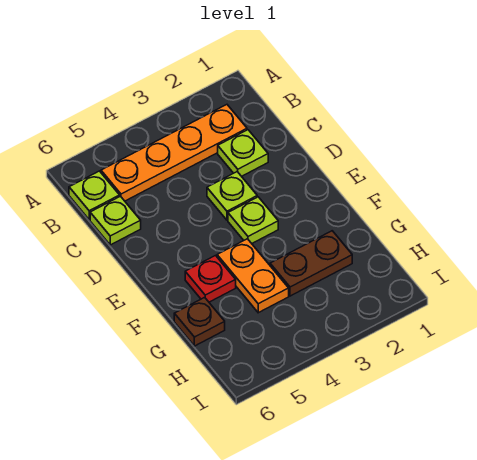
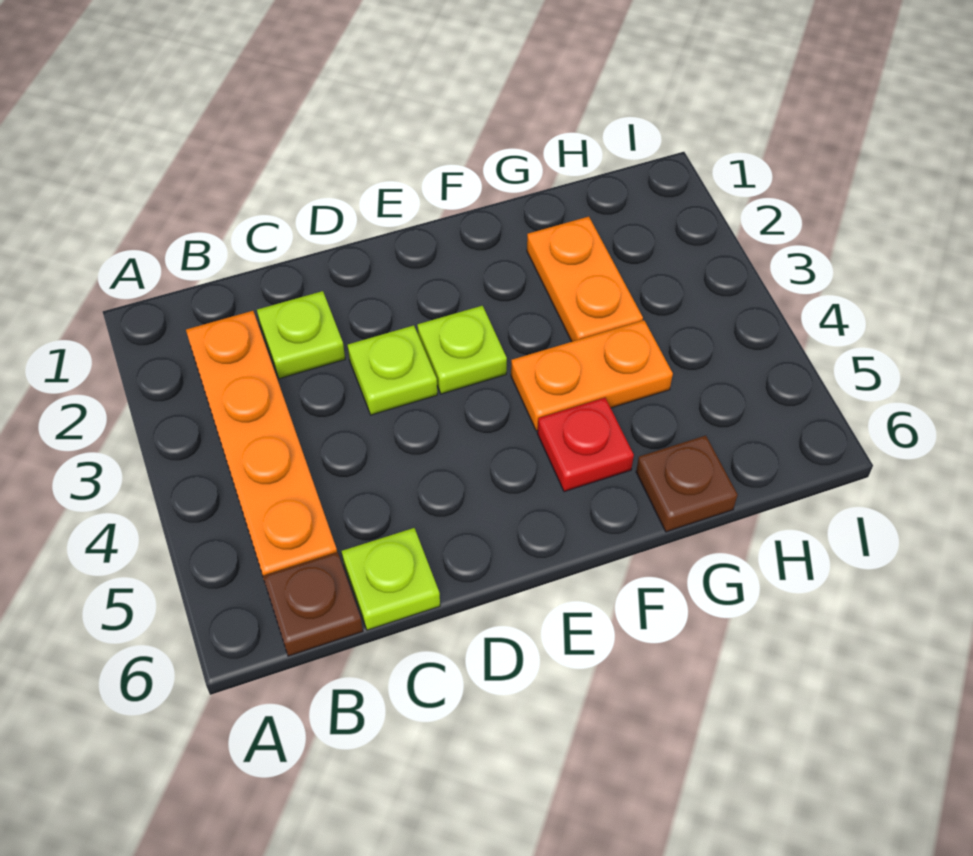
lime 1x1 plate [69,171,120,220] -> brown 1x1 plate [263,552,363,656]
brown 1x2 plate [270,231,352,296] -> orange 1x2 plate [527,217,643,342]

